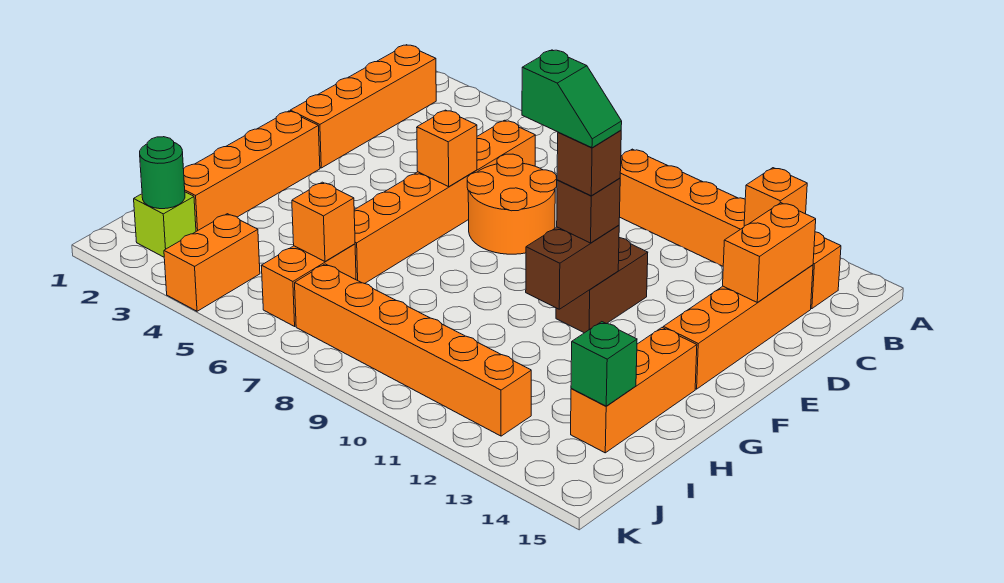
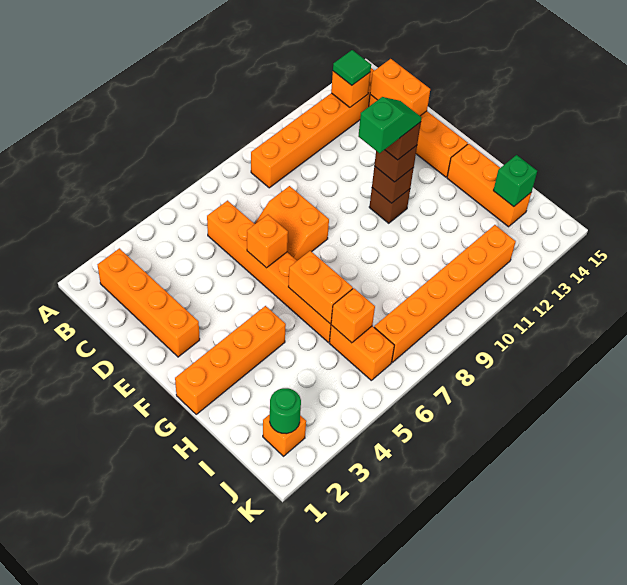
none -> green 1x1 tile [333,50,371,86]
orange 2x2 round brick [467,154,557,254] -> orange 2x2 slope [255,186,329,261]
brown 1x2 brick [556,238,648,333] -> brown 1x1 brick [369,188,410,223]
orange 1x4 brick [184,111,320,231] -> orange 1x4 brick turned to [175,306,286,414]
brown 1x2 brick [526,225,619,309] -> brown 1x1 brick [372,166,414,203]
lime 1x1 brick [134,192,196,257] -> orange 1x1 brick [263,414,306,456]
orange 1x2 brick [164,214,260,311] -> orange 1x2 brick moved to [288,251,353,323]

